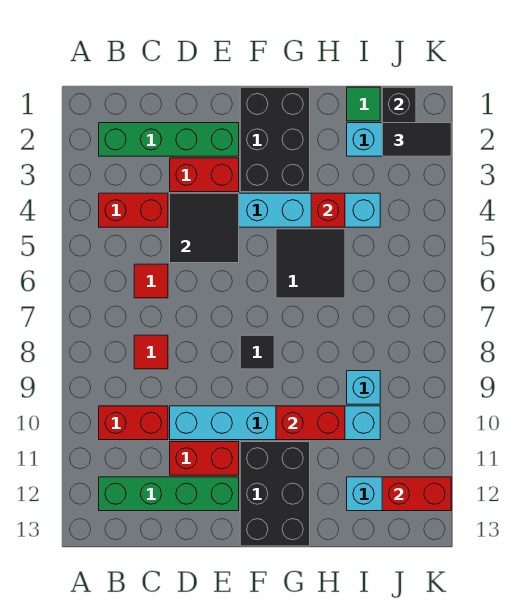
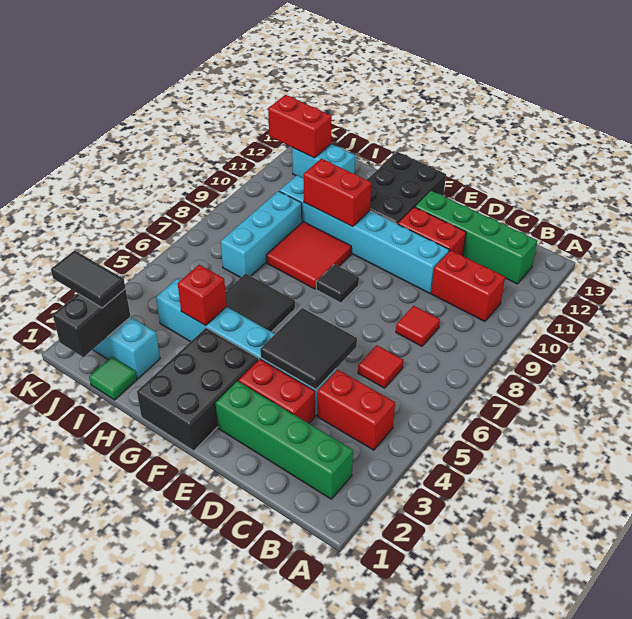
none -> red 2x2 tile [266,222,351,289]
cyan 1x1 brick [347,371,380,404] -> cyan 1x3 brick [221,191,302,278]

